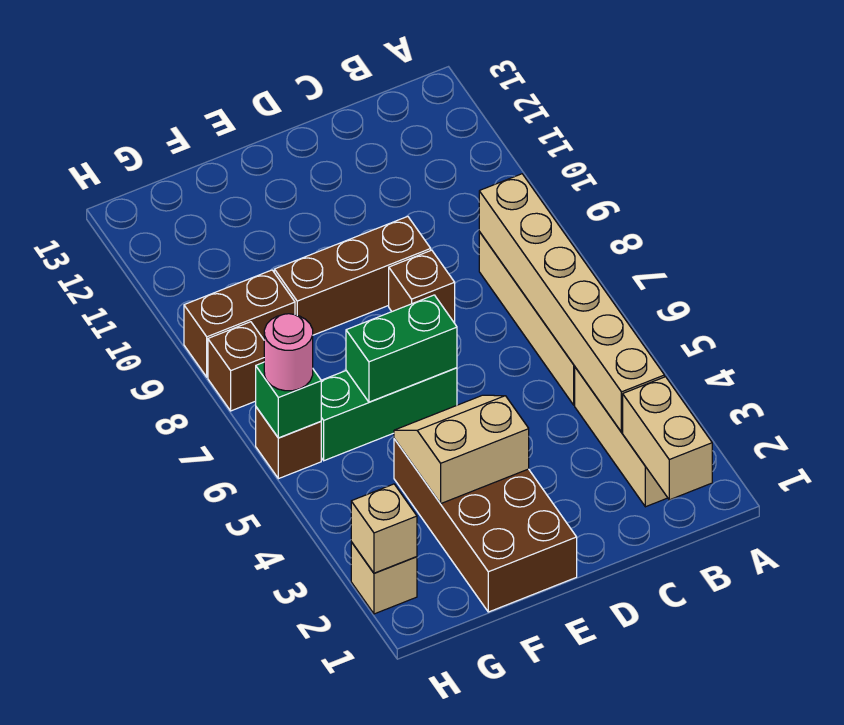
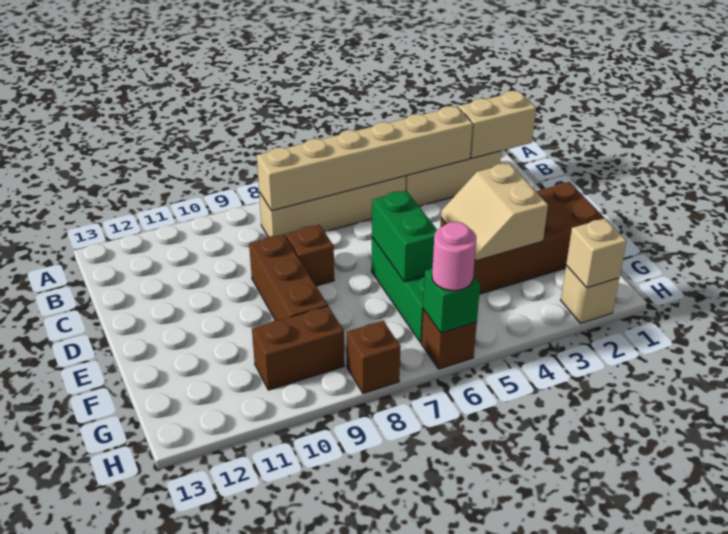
brown 1x2 brick [184,270,295,377] -> brown 1x2 brick turned to [252,306,344,390]

